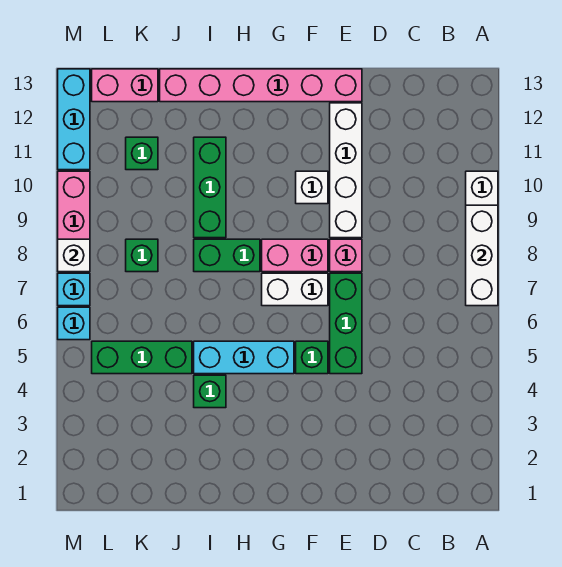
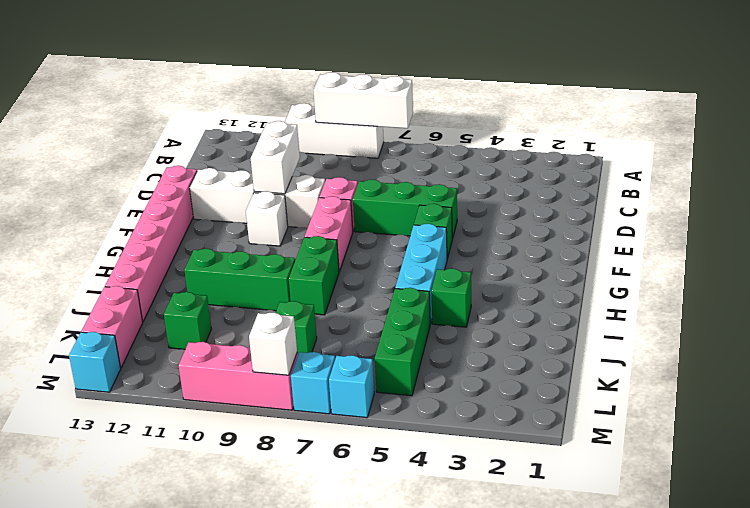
white 1x2 brick [262,273,328,306] -> white 1x2 brick moved to [251,121,300,194]
cyan 1x3 brick [58,69,90,170] -> cyan 1x1 brick [69,332,121,392]

